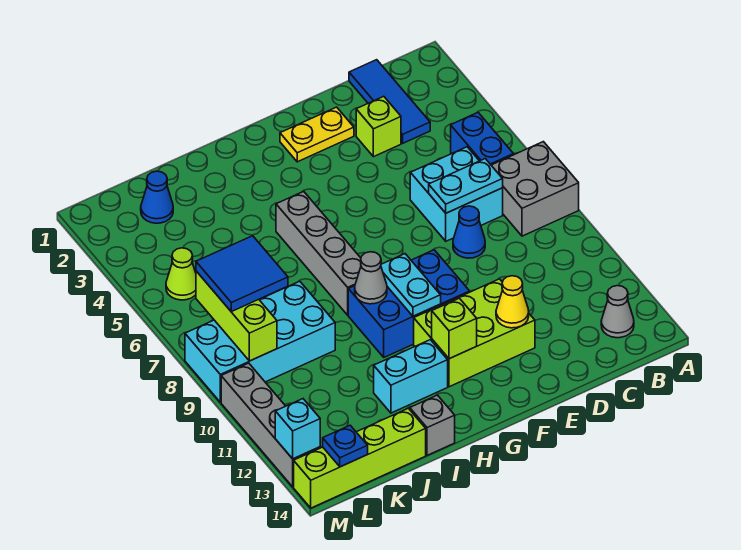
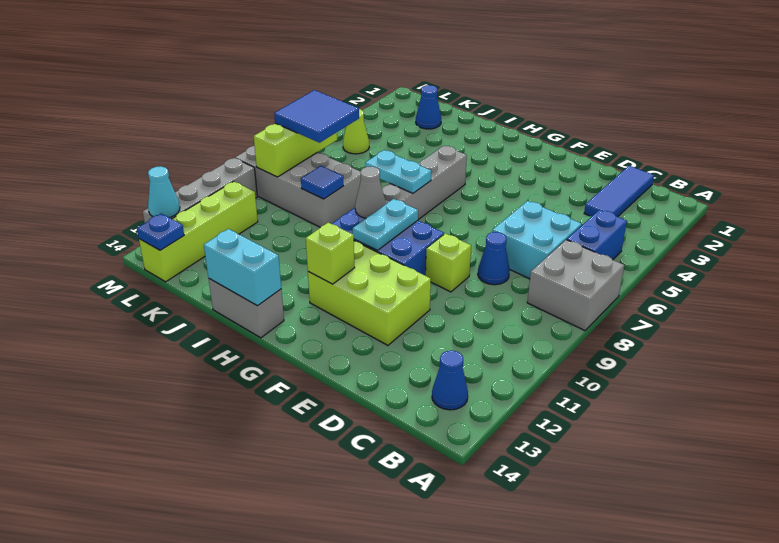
grey 1x1 cone [601,286,634,338] -> blue 1x1 cone [432,351,468,410]
cyan 1x2 plate [429,159,503,213] -> cyan 1x2 plate moved to [365,150,431,193]
lime 1x1 brick [356,96,401,157] -> lime 1x1 brick moved to [426,234,471,292]
yellow 1x2 plate [280,107,354,162] -> none
yellow 1x1 cone [496,276,529,328] -> none
cyan 1x2 brick [374,340,448,413] -> cyan 1x2 brick moved to [204,229,281,306]
grey 1x1 brick [410,395,455,455] -> grey 1x2 brick [209,279,284,338]
cyan 2x4 brick [185,281,335,402] -> grey 2x4 brick [235,146,361,227]
none -> blue 1x1 tile [301,166,344,199]
lime 1x4 brick [294,408,426,508] -> lime 1x4 brick turned to [139,181,258,282]
cyan 1x1 brick [275,399,320,459] -> cyan 1x1 cone [148,166,180,218]

